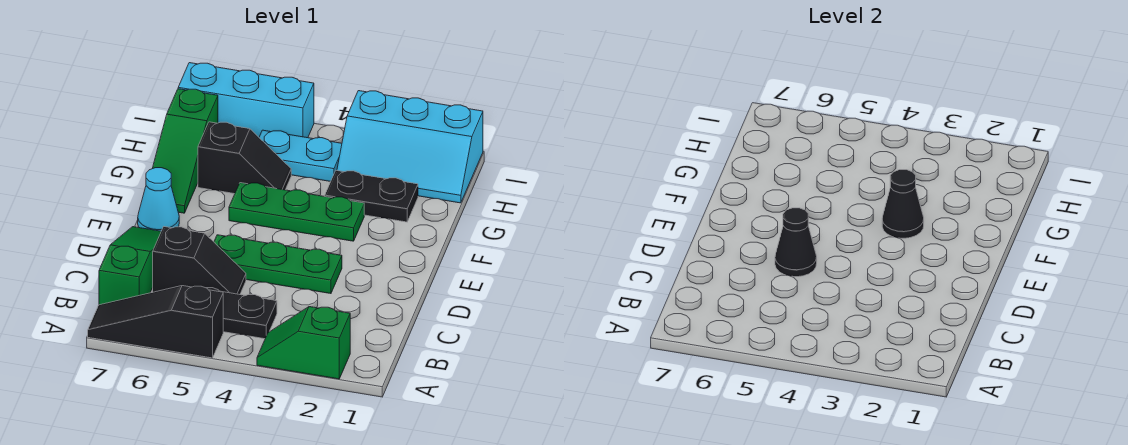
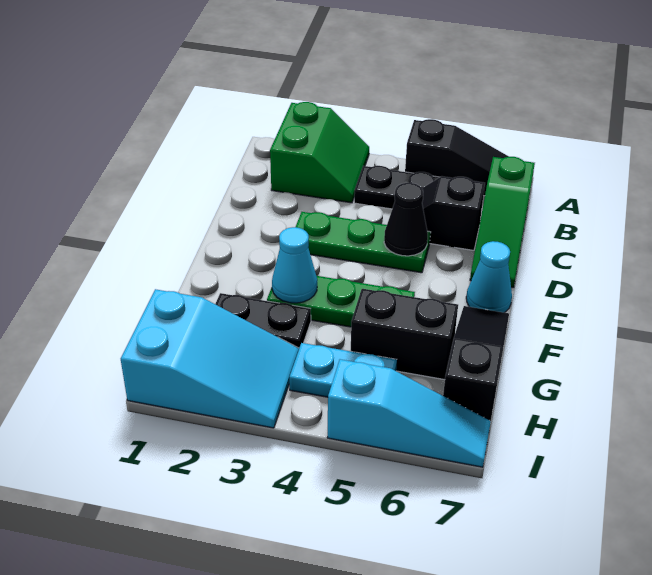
green 1x2 slope [257,307,350,379] -> green 2x2 slope [270,102,369,203]
black 1x1 cone [882,170,924,238] -> cyan 1x1 cone [272,227,317,303]
green 1x3 slope [152,89,218,213] -> black 1x3 slope [443,306,509,421]
black 1x2 slope [198,122,291,194] -> black 1x2 brick [351,289,458,380]
cyan 2x3 slope [337,91,483,203] -> cyan 2x3 slope turned to [121,289,299,428]
cyan 1x3 brick [178,63,314,138] -> cyan 1x3 slope [327,359,491,467]

